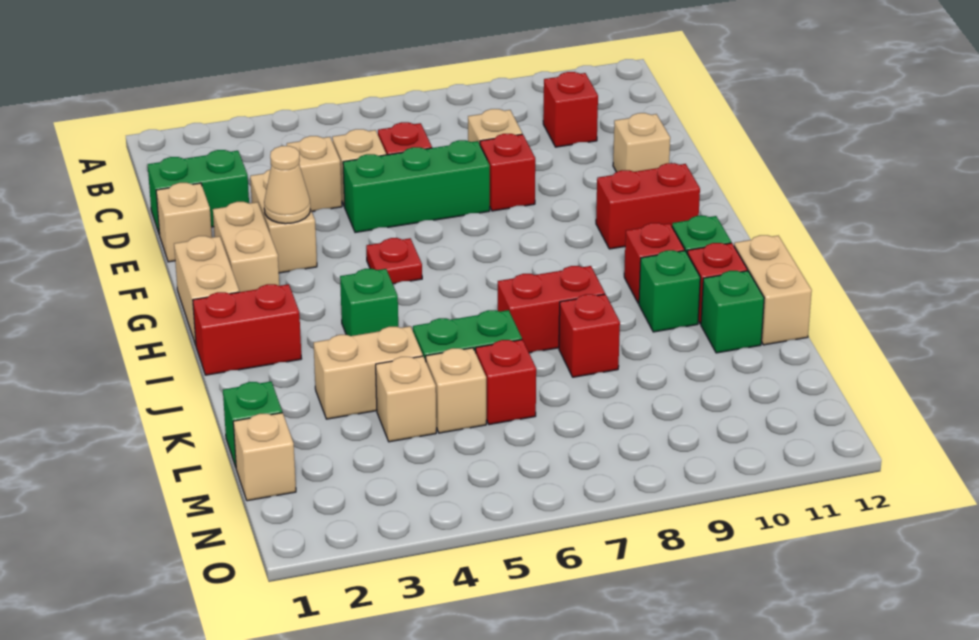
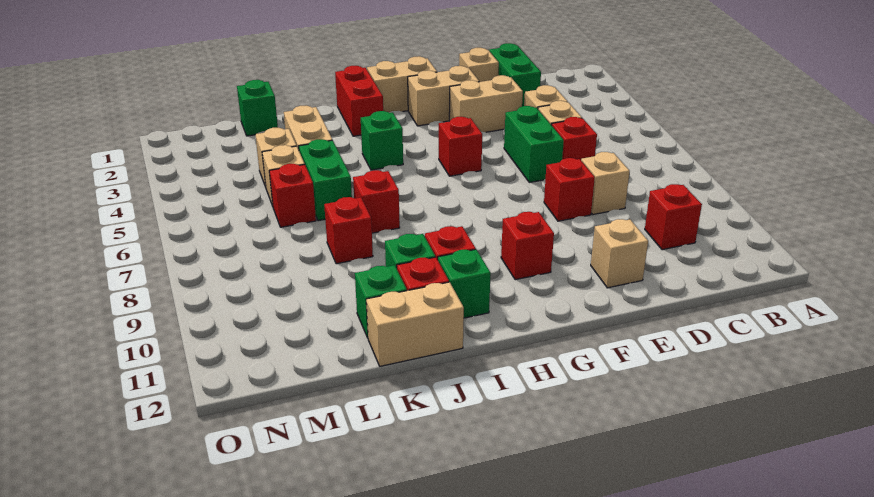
green 1x3 brick [343,140,490,233] -> green 1x2 brick [504,106,564,182]
tan 1x1 cone [264,146,310,224] -> none
red 1x1 plate [366,238,422,284] -> red 1x1 brick [439,117,482,176]
red 1x2 brick [596,163,700,249] -> red 1x1 brick [501,212,554,280]
red 1x2 brick [498,266,605,353] -> red 1x1 brick [353,170,400,233]
tan 1x1 brick [233,413,296,501] -> none

